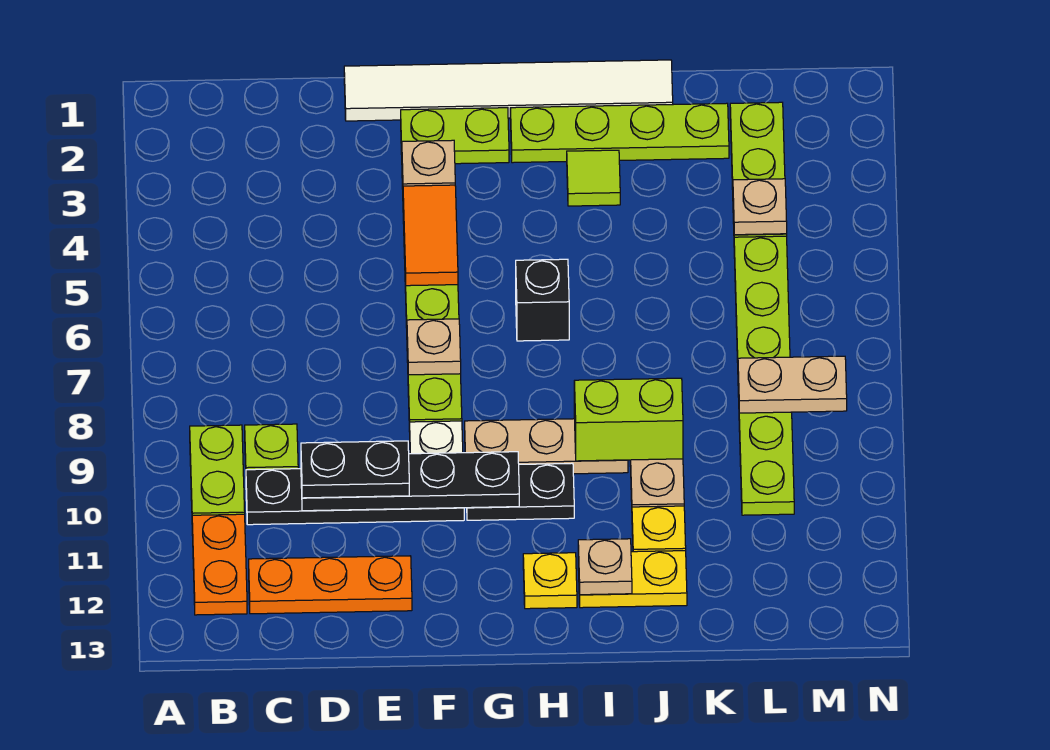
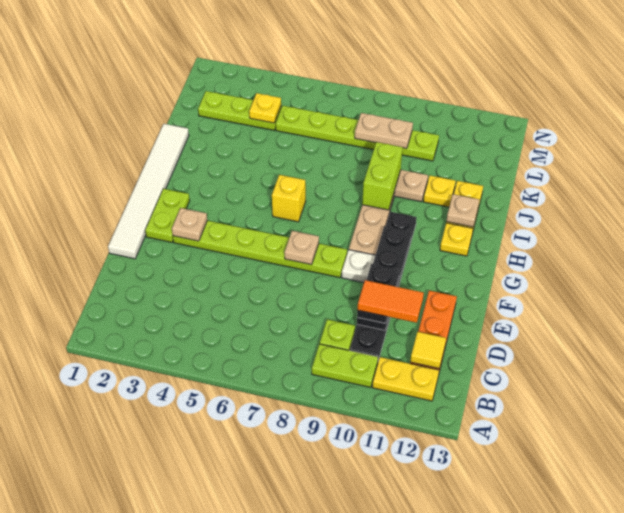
orange 1x2 plate [192,514,247,615] -> yellow 1x2 plate [372,357,439,401]
none -> yellow 1x1 tile [410,332,446,369]
orange 1x2 tile [403,185,458,286] -> orange 1x2 tile moved to [358,280,424,323]
lime 1x4 plate [510,103,729,163] -> none
black 1x1 brick [516,259,569,341] -> yellow 1x1 brick [272,175,306,222]
lime 1x1 tile [567,150,620,206] -> none
tan 1x1 plate [733,179,787,235] -> yellow 1x1 plate [249,93,281,123]
tan 1x2 plate [738,356,847,413] -> tan 1x2 plate turned to [355,113,413,149]

